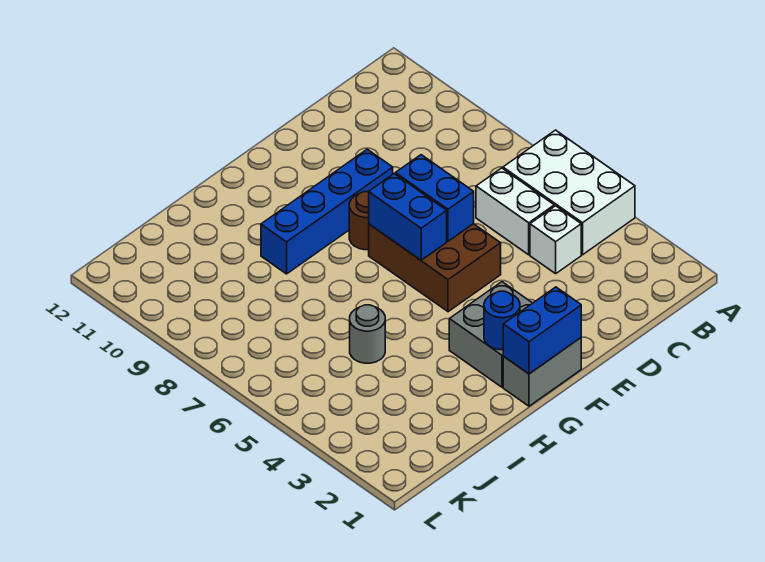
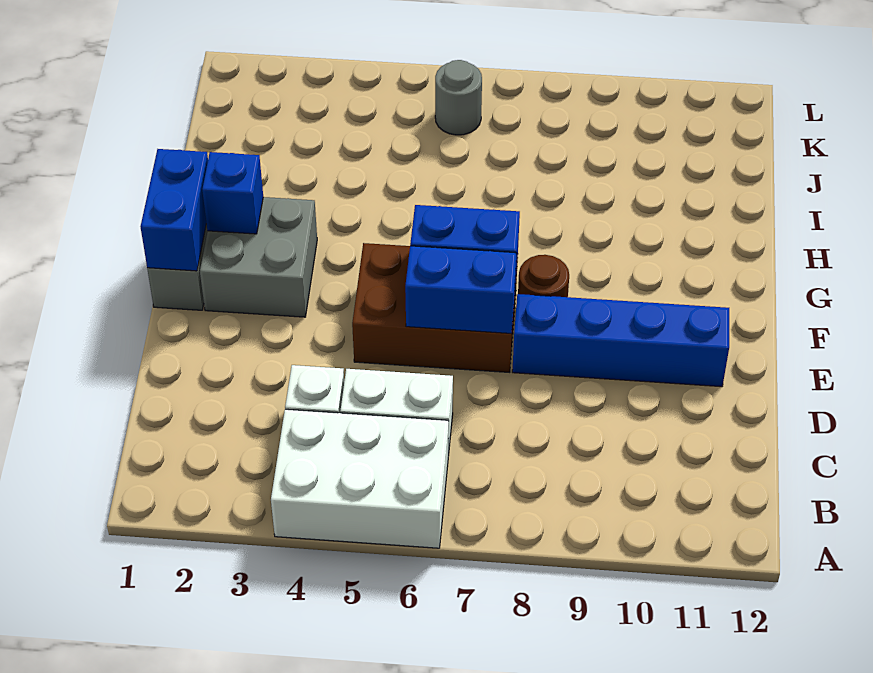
blue 1x4 brick [261,149,393,274] -> blue 1x4 brick turned to [512,294,729,387]
blue 1x1 round brick [484,291,520,350] -> blue 1x1 brick [202,152,263,234]
grey 1x1 round brick [350,305,385,363] -> grey 1x1 round brick moved to [435,60,482,135]

